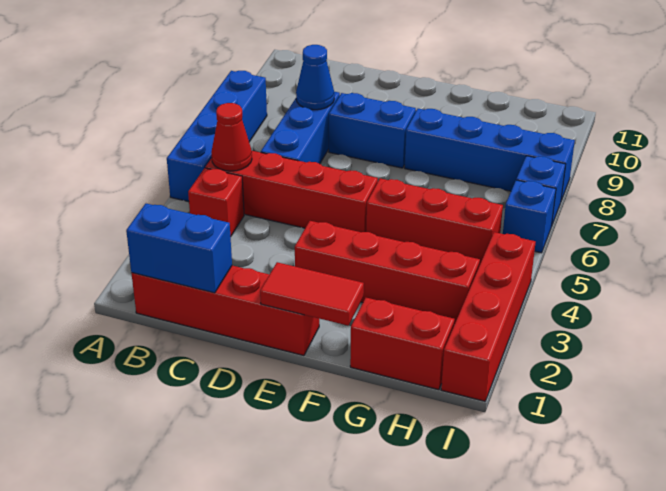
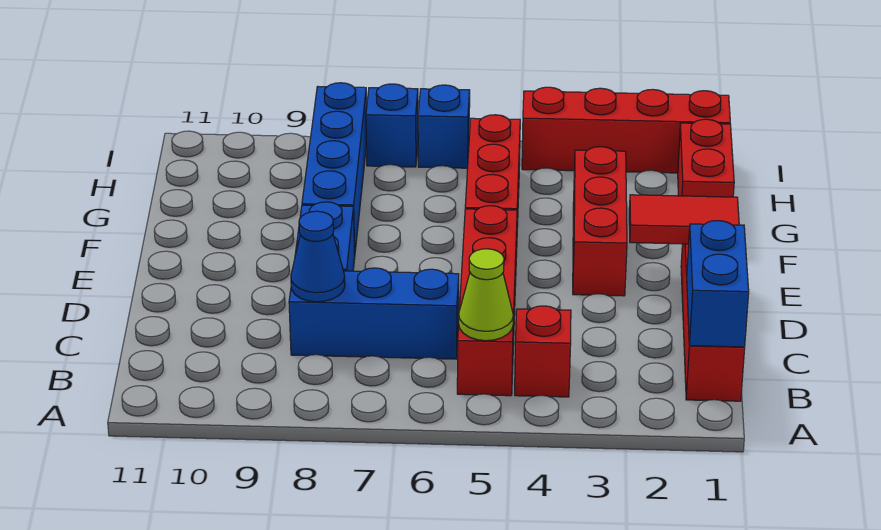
blue 1x4 brick [167,71,267,202] -> none
red 1x1 cone [211,103,252,171] -> lime 1x1 cone [459,249,513,341]
red 1x2 tile [260,262,364,326] -> red 1x2 tile turned to [629,195,739,244]
red 1x4 brick [295,221,480,324] -> red 1x3 brick [573,147,627,296]

